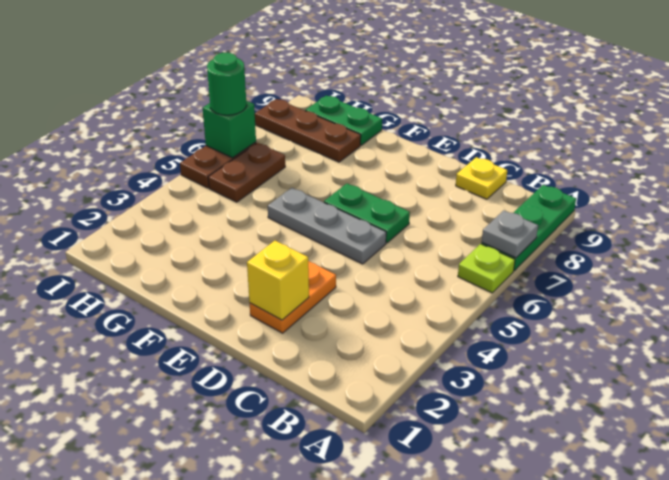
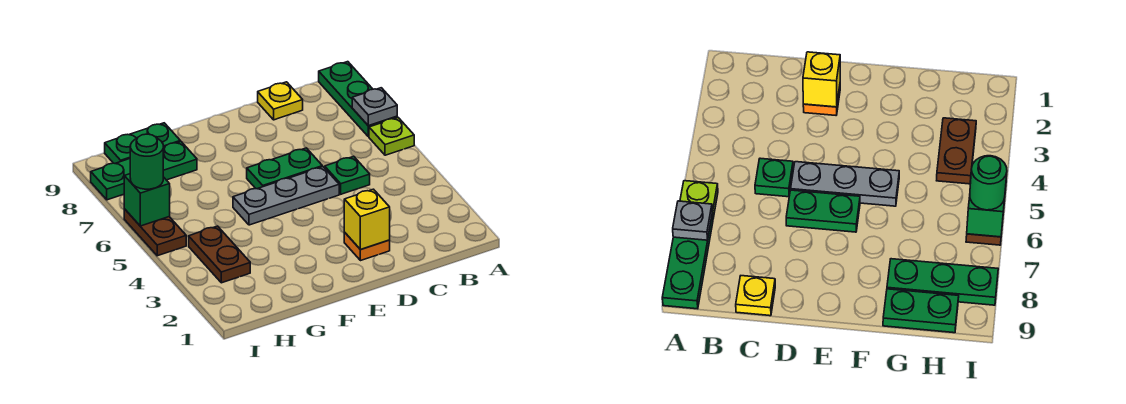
none -> green 1x1 plate [325,156,370,194]
orange 1x2 plate [250,261,336,333] -> orange 1x1 plate [344,233,390,261]
brown 1x3 plate [255,99,361,162] -> green 1x3 plate [91,141,197,200]
brown 1x2 plate [208,143,285,202] -> brown 1x2 plate moved to [189,226,250,283]

